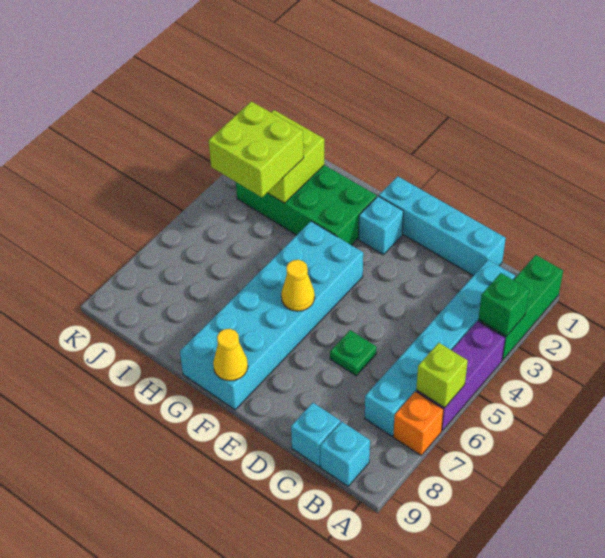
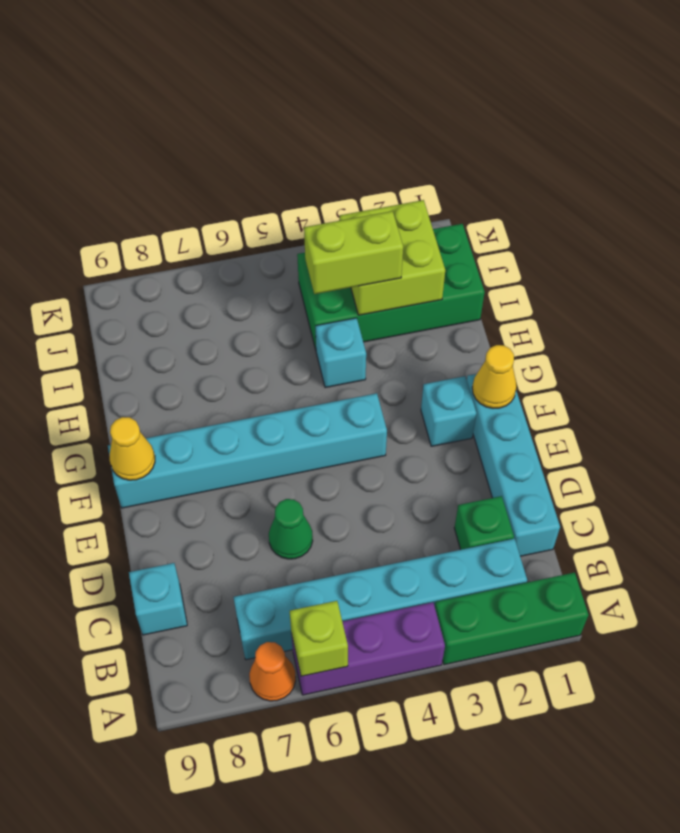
green 1x1 brick [479,273,529,336] -> green 1x1 brick moved to [454,496,514,550]
orange 1x1 brick [393,391,444,455] -> orange 1x1 cone [249,642,296,701]
cyan 1x1 brick [320,422,370,486] -> cyan 1x1 brick moved to [316,318,366,388]
green 1x1 plate [330,330,377,376] -> green 1x1 cone [269,499,313,559]
cyan 2x6 brick [180,221,363,410] -> cyan 1x6 brick [108,393,387,508]
yellow 1x1 cone [281,260,315,311] -> yellow 1x1 cone moved to [472,345,517,408]
green 2x4 brick [236,165,377,245] -> green 2x4 brick turned to [297,224,485,349]
lime 2x2 brick [209,101,304,197] -> lime 1x2 brick [304,211,403,294]

